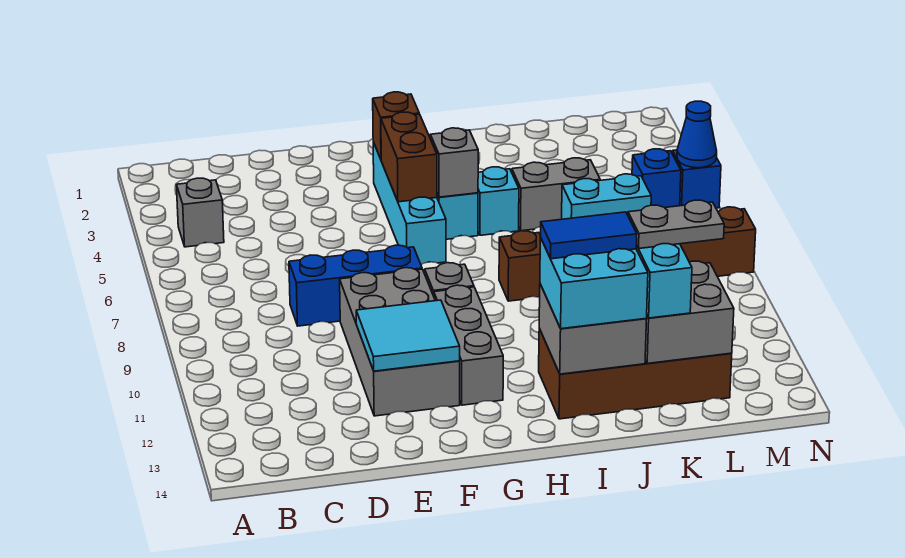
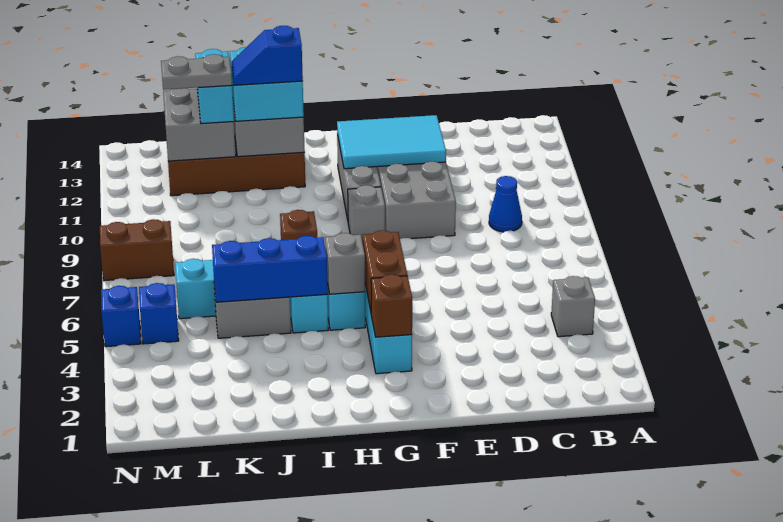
blue 1x3 brick [289,245,422,326] -> blue 1x3 brick moved to [212,236,328,302]
cyan 2x2 tile [356,300,460,371] -> cyan 2x3 tile [337,115,446,169]
blue 1x2 tile [541,212,637,259] -> blue 1x2 slope [232,26,303,85]
blue 1x1 cone [677,101,717,168] -> blue 1x1 cone moved to [489,176,522,232]

